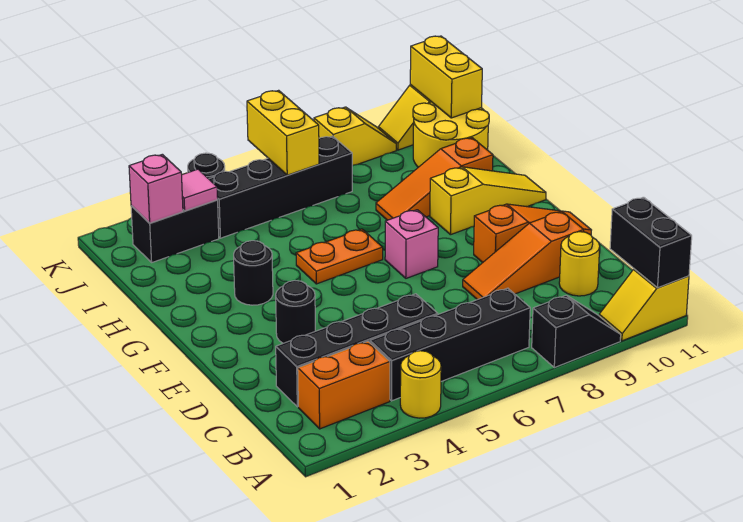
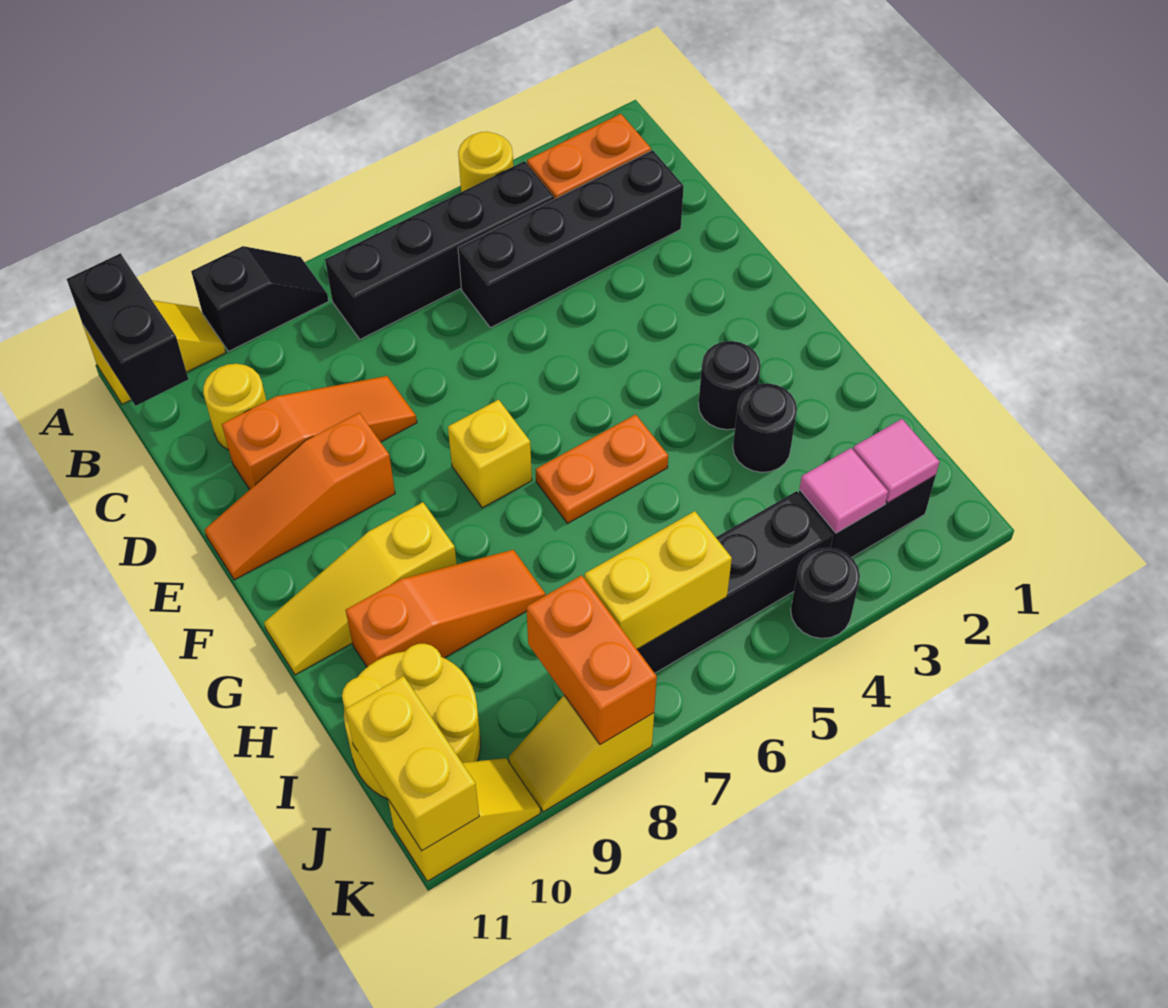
black 1x2 slope [532,295,621,368] -> black 1x2 slope turned to [191,246,329,351]
black 1x1 round brick [276,281,315,343] -> black 1x1 round brick moved to [733,383,797,472]
pink 1x1 brick [385,210,438,278] -> yellow 1x1 brick [448,400,532,508]
pink 1x1 brick [129,154,183,223] -> pink 1x1 tile [853,419,940,503]
yellow 1x2 brick [247,90,319,175] -> yellow 1x2 brick turned to [585,511,732,649]
none -> orange 1x2 brick [526,575,657,745]

